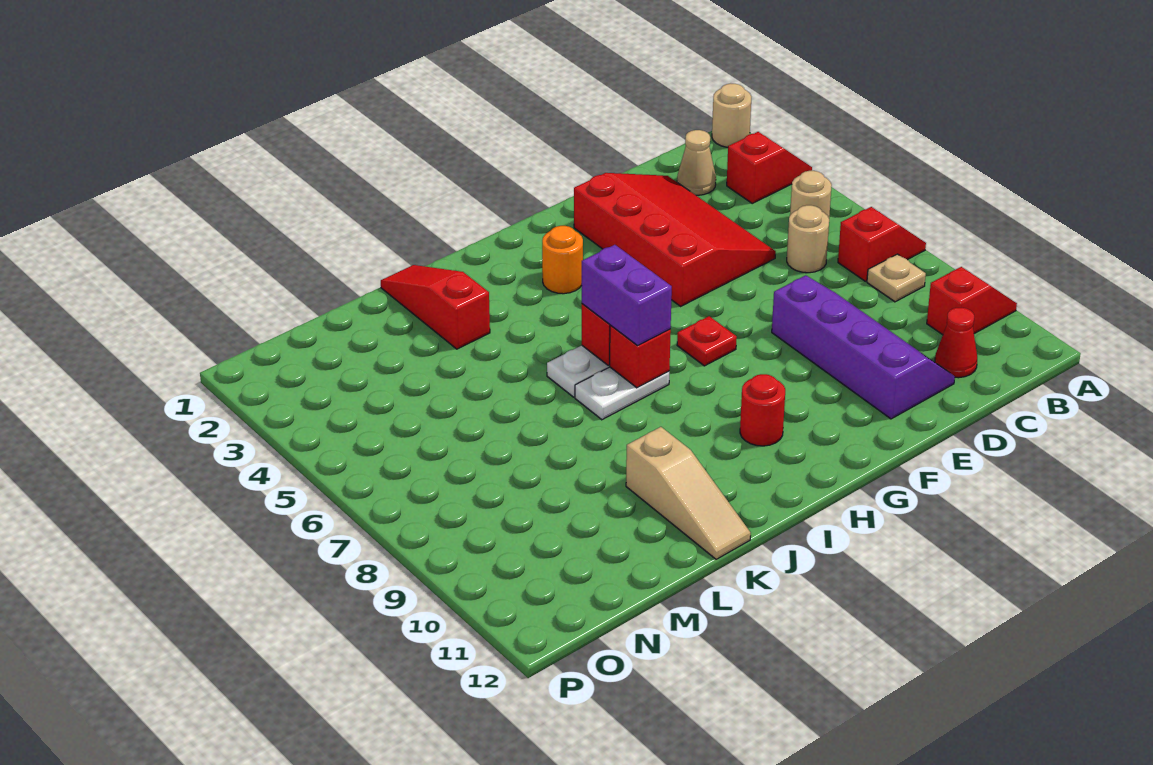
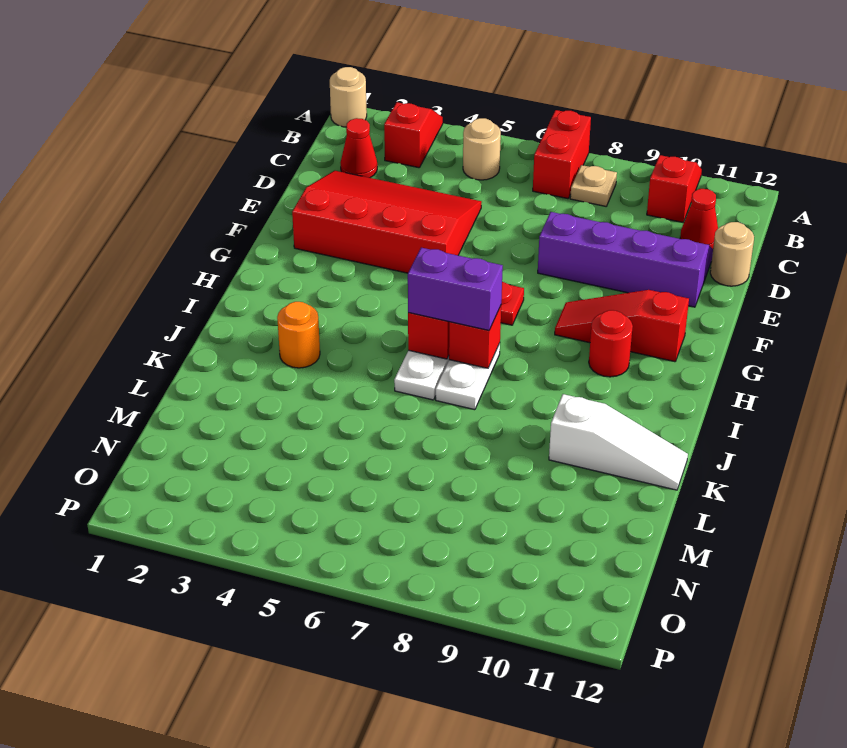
red 1x2 slope [838,207,926,281] -> red 1x2 brick [533,110,591,199]
tan 1x1 cone [677,130,716,195] -> red 1x1 cone [340,118,377,178]
tan 1x1 round brick [787,205,829,273] -> tan 1x1 round brick moved to [710,222,754,286]
orange 1x1 round brick [542,226,583,294] -> orange 1x1 round brick moved to [277,302,320,368]
red 1x3 slope [381,265,490,349] -> red 1x3 slope moved to [555,290,689,362]
tan 1x3 slope [626,427,751,559] -> white 1x3 slope [549,394,688,490]

